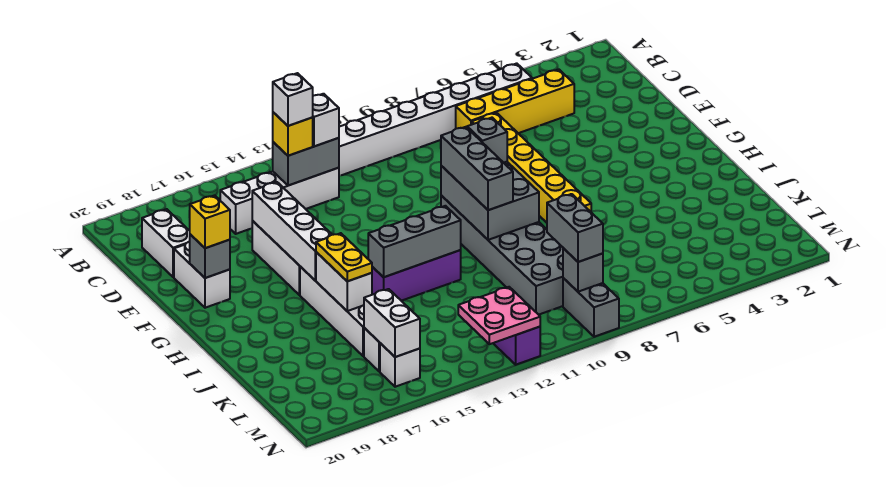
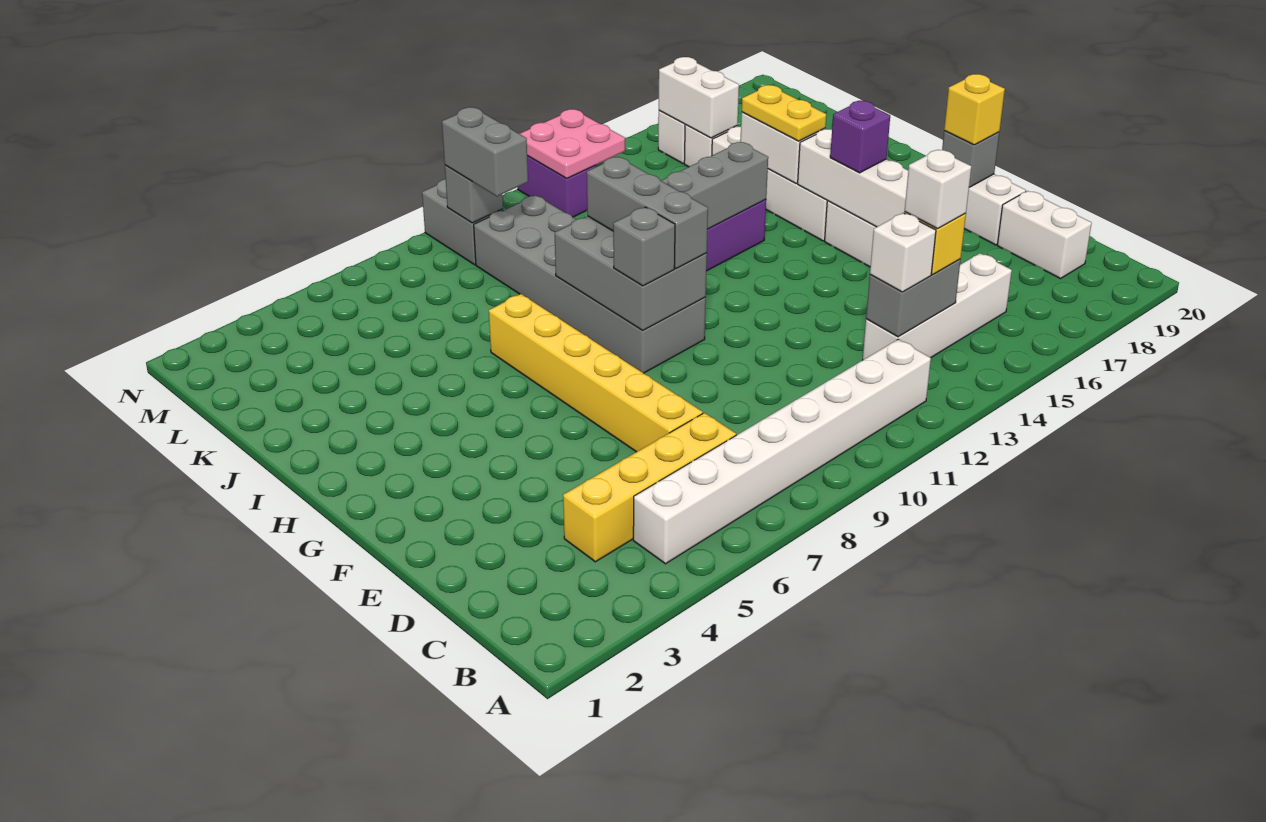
none -> purple 1x1 brick [830,101,890,173]

